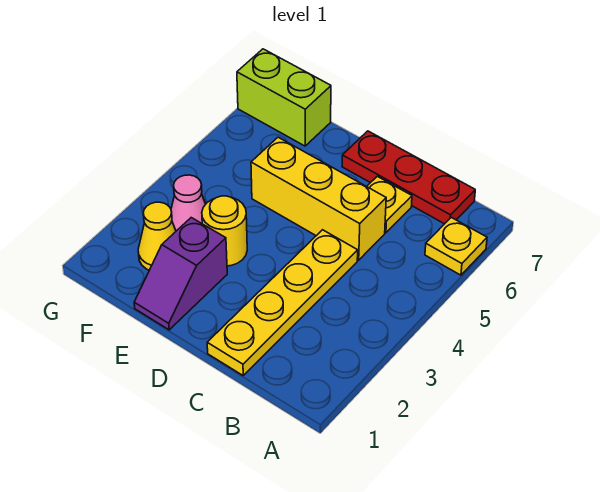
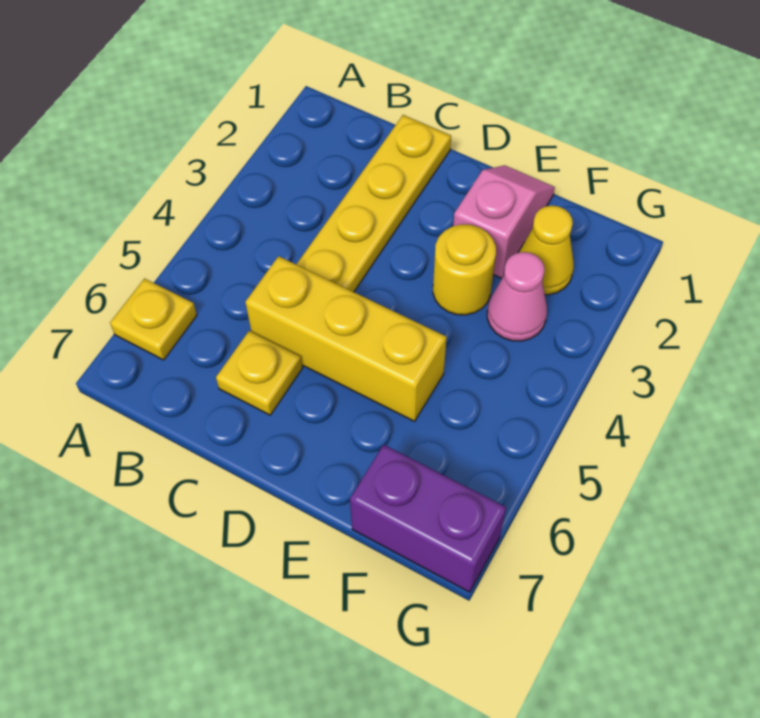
red 1x3 plate [342,131,475,224] -> none
purple 1x2 slope [134,218,227,330] -> pink 1x2 slope [453,165,555,278]
lime 1x2 brick [237,49,331,146] -> purple 1x2 brick [350,445,506,592]

